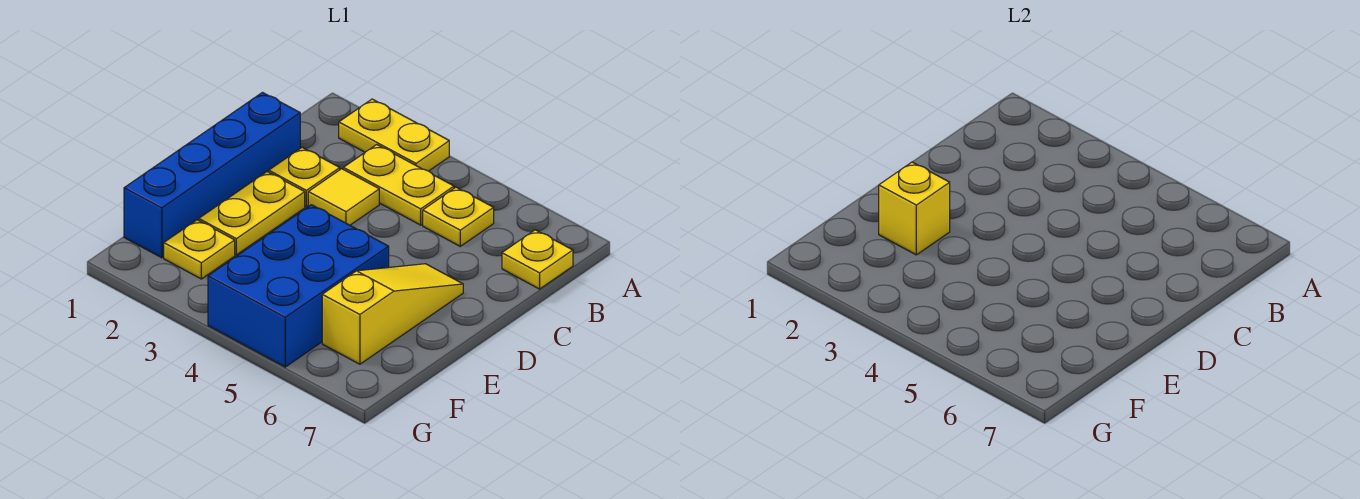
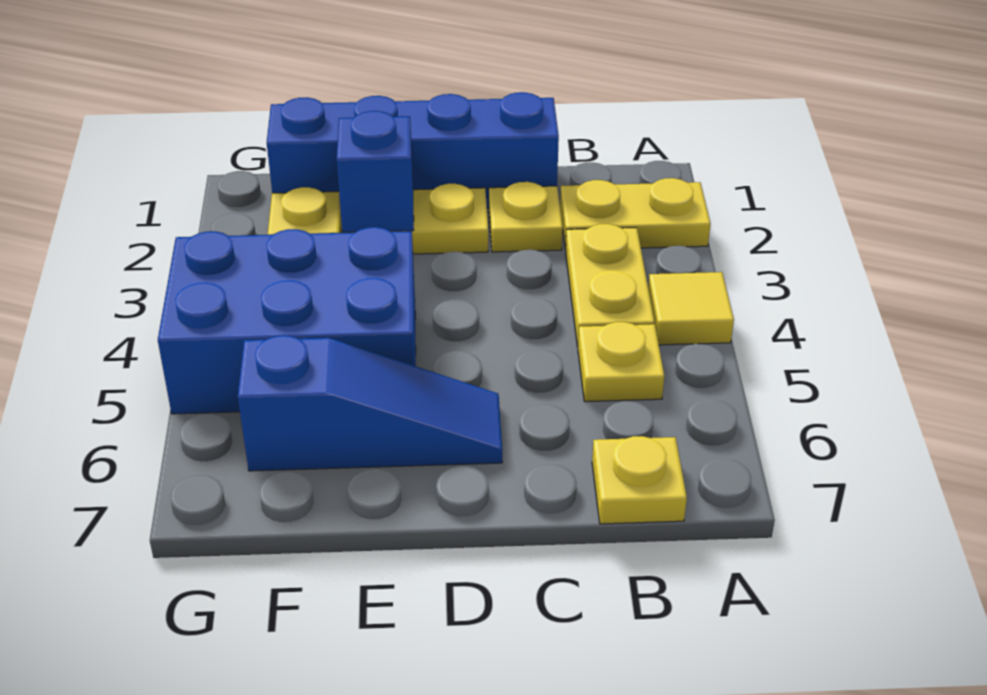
yellow 1x2 plate [339,99,449,171] -> yellow 1x2 plate turned to [560,178,711,250]
yellow 1x1 tile [308,169,379,225] -> yellow 1x1 tile moved to [648,272,734,345]
yellow 1x3 slope [322,264,463,364] -> blue 1x3 slope [238,335,502,471]
yellow 1x1 brick [879,162,950,255] -> blue 1x1 brick [337,111,414,232]

